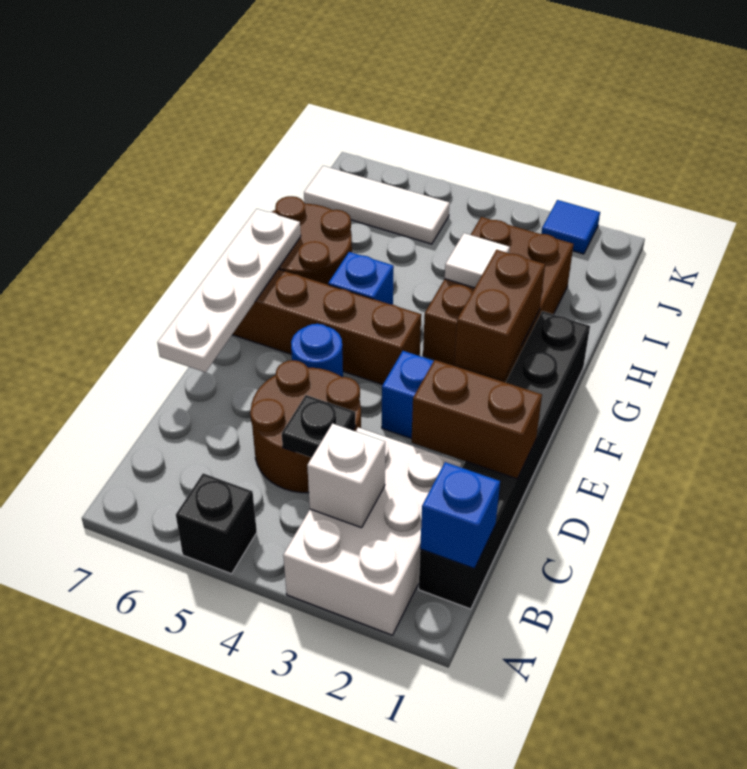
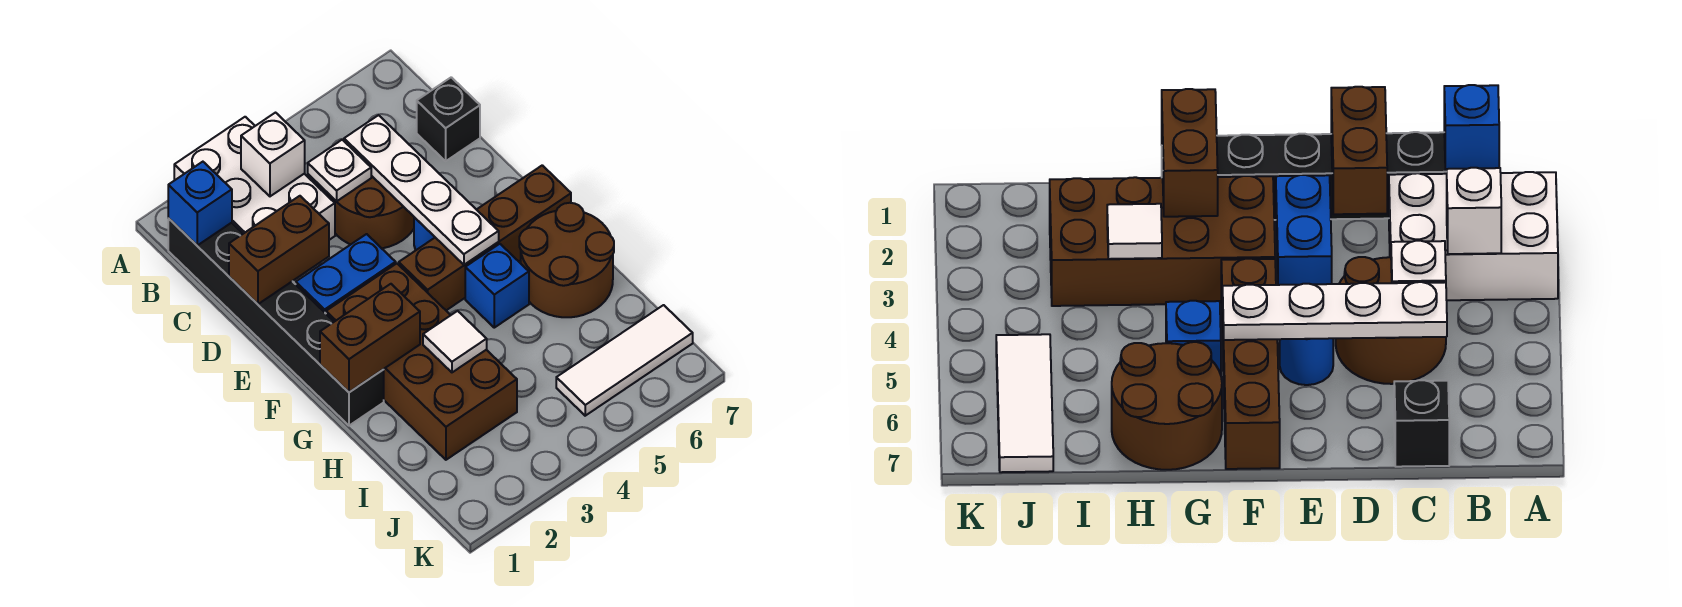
black 1x1 brick [176,473,257,574] -> black 1x1 brick moved to [417,77,480,161]
black 1x1 plate [282,395,355,458] -> white 1x1 plate [308,140,371,201]
white 1x4 plate [157,209,301,372] -> white 1x4 plate moved to [344,115,499,265]
brown 1x2 brick [454,250,545,380] -> brown 1x2 brick turned to [320,284,420,392]
brown 2x3 brick [423,217,574,383] -> brown 2x4 brick [326,264,517,460]
blue 1x1 tile [541,200,600,254] -> none

